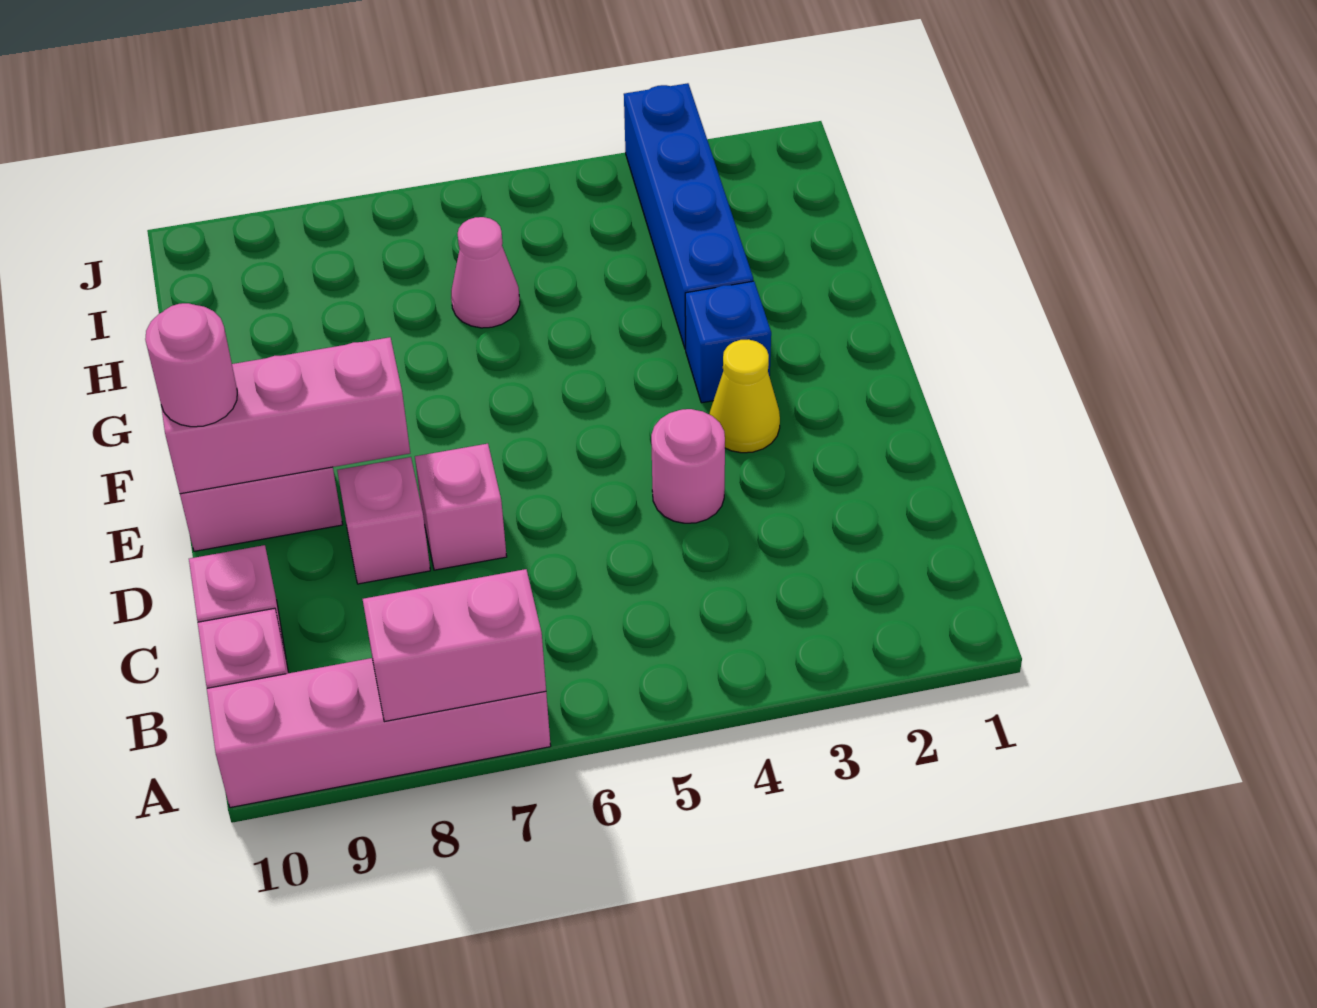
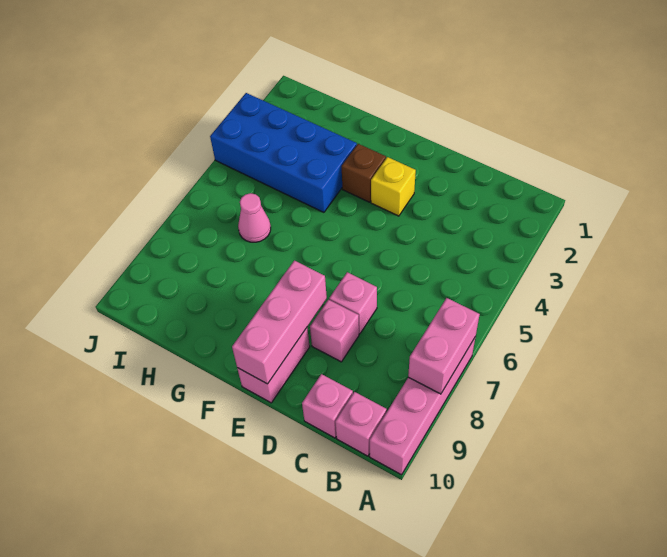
pink 1x1 round brick [651,409,725,523] -> none
yellow 1x1 cone [709,339,780,453] -> yellow 1x1 brick [371,157,416,216]
pink 1x1 round brick [145,303,237,427] -> none
blue 1x1 brick [685,281,771,403] -> brown 1x1 brick [342,144,386,202]
blue 1x4 brick [624,83,753,349] -> blue 2x4 brick [210,93,357,212]

